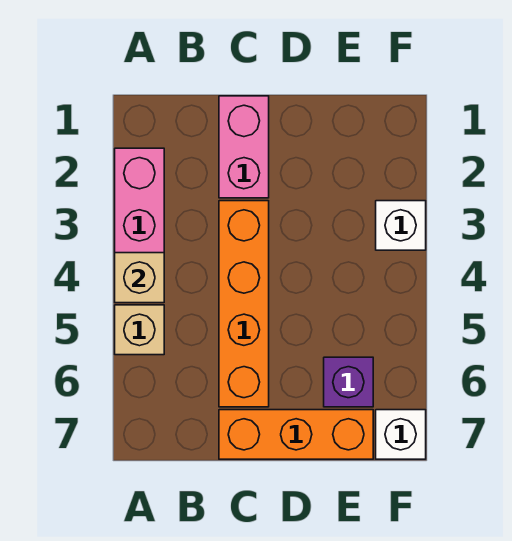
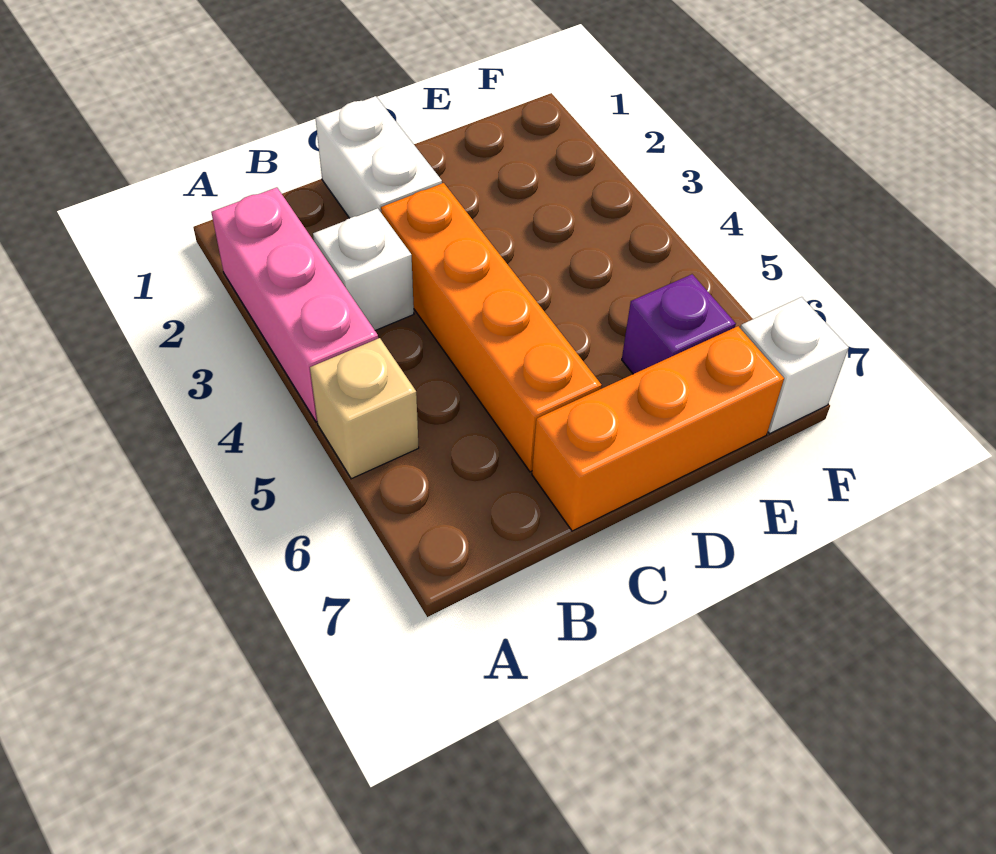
tan 1x1 brick [115,253,164,303] -> none
pink 1x2 brick [219,96,269,198] -> white 1x2 brick [316,96,442,218]
white 1x1 brick [376,201,426,250] -> white 1x1 brick moved to [313,208,414,330]

